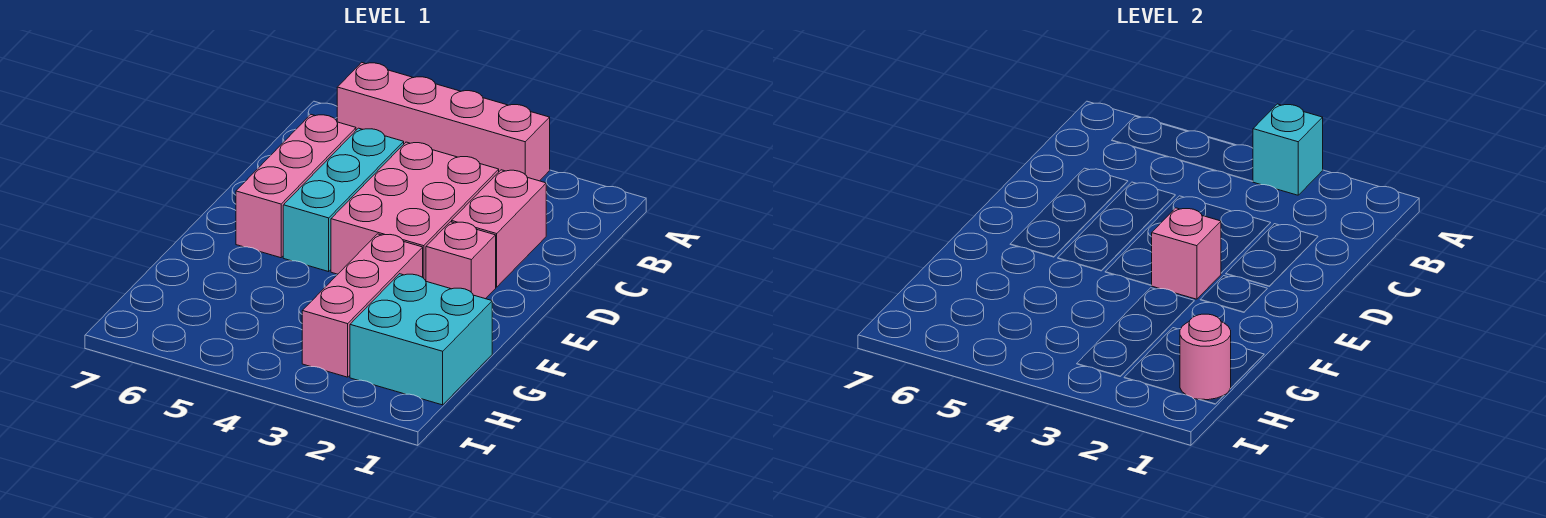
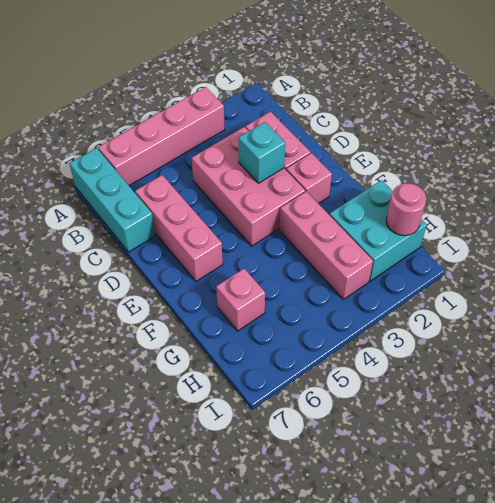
cyan 1x1 brick [1253,104,1323,195] -> cyan 1x1 brick moved to [239,122,285,183]
cyan 1x3 brick [283,128,404,272] -> cyan 1x3 brick moved to [70,148,155,252]
pink 1x1 brick [1152,208,1221,299] -> pink 1x1 brick moved to [216,269,265,331]

